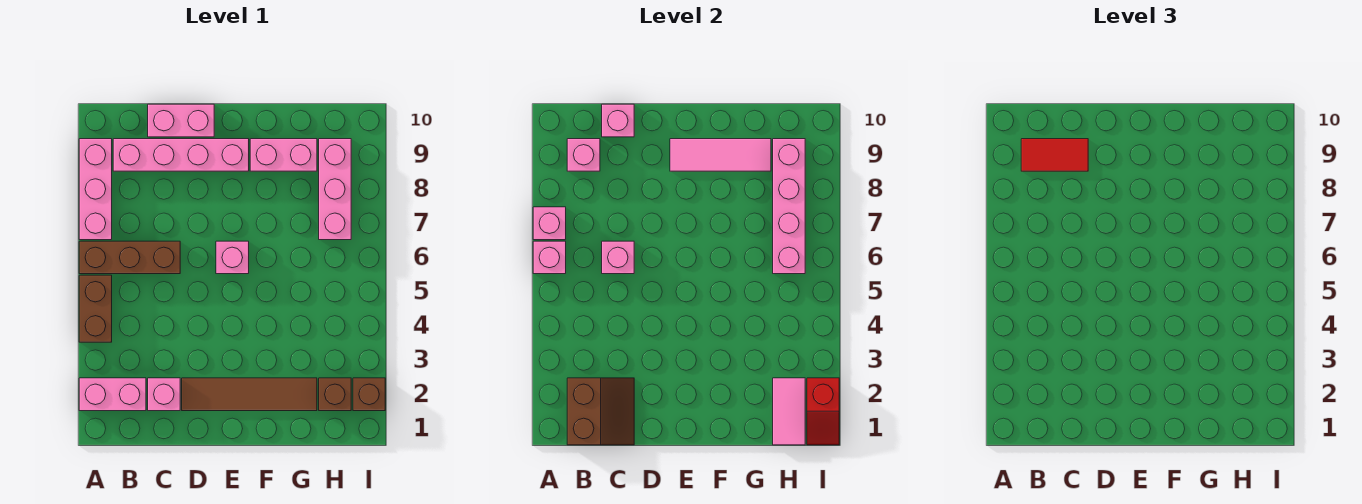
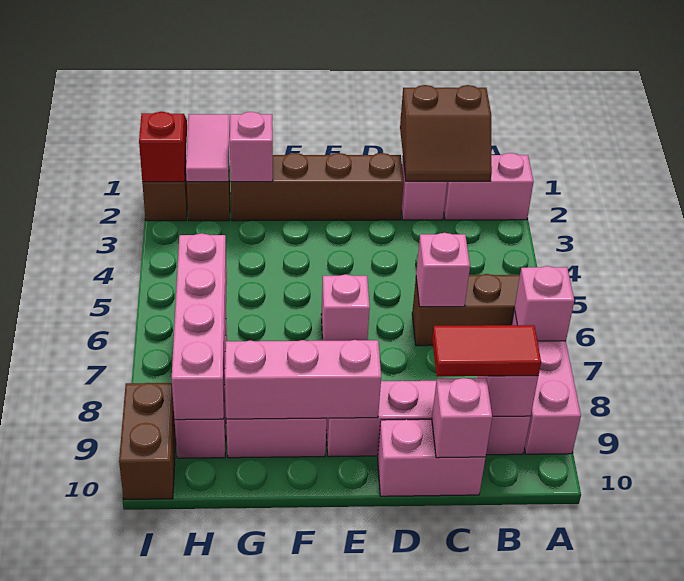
brown 1x2 brick [79,275,112,342] -> brown 1x2 brick moved to [119,383,176,499]
pink 1x1 brick [533,241,566,274] -> pink 1x1 brick moved to [230,112,273,182]
brown 2x2 slope [567,378,634,445] -> brown 2x2 slope turned to [400,85,492,182]
brown 1x4 tile [182,378,317,411] -> brown 1x4 brick [231,153,404,221]
pink 1x3 tile [670,139,771,171] -> pink 1x3 brick [225,340,381,419]

